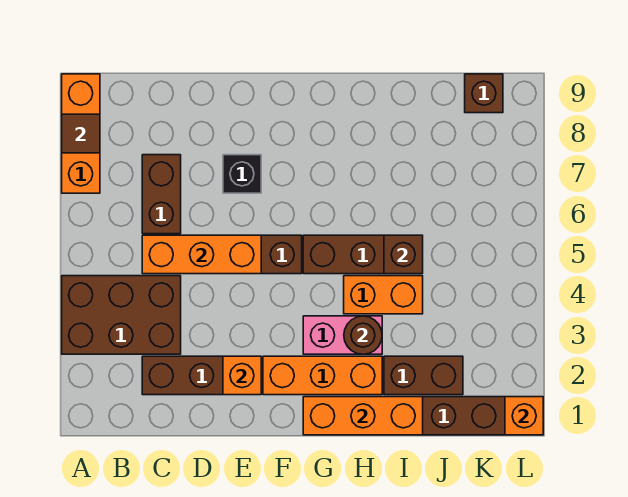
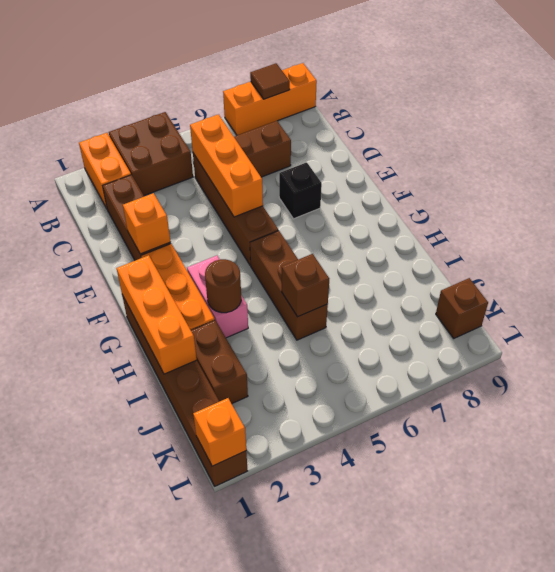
brown 2x3 brick [62,276,181,354] -> brown 2x2 brick [109,112,193,196]
orange 1x2 brick [344,276,423,314] -> orange 1x2 brick moved to [79,133,131,209]

